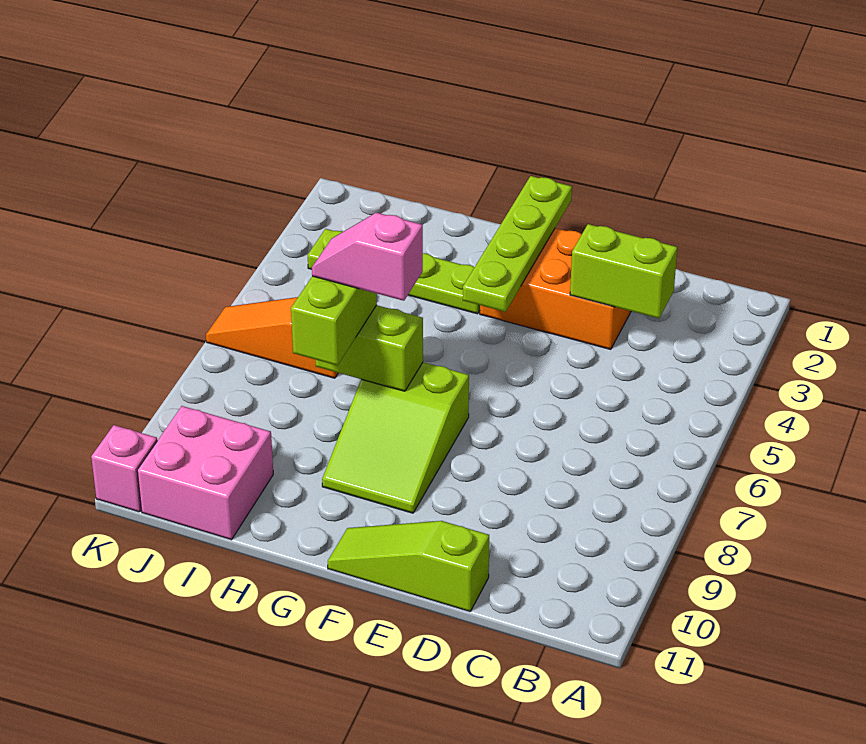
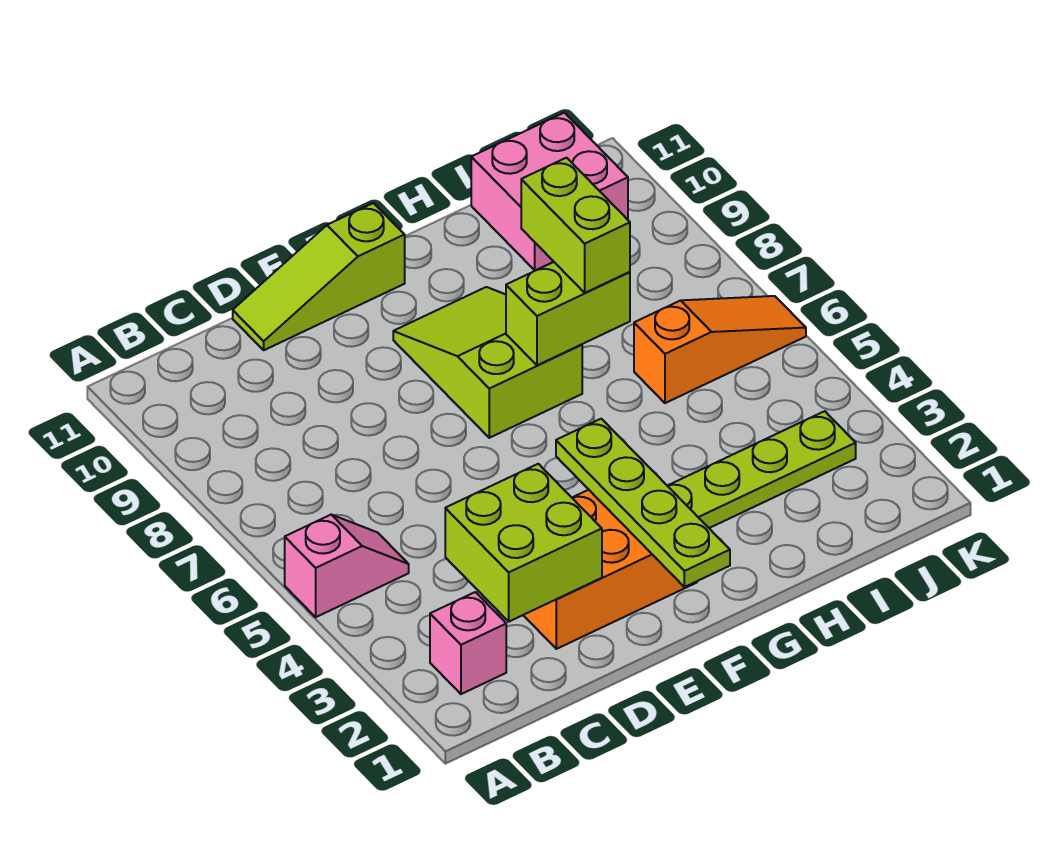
lime 1x2 brick [570,224,677,318] -> lime 2x2 brick [445,464,602,622]
lime 1x3 slope [328,521,489,612] -> lime 1x3 slope turned to [233,203,405,350]
pink 1x2 slope [312,213,423,301] -> pink 1x2 slope moved to [285,515,409,617]
pink 1x1 brick [91,425,157,512] -> pink 1x1 brick moved to [430,592,506,694]

